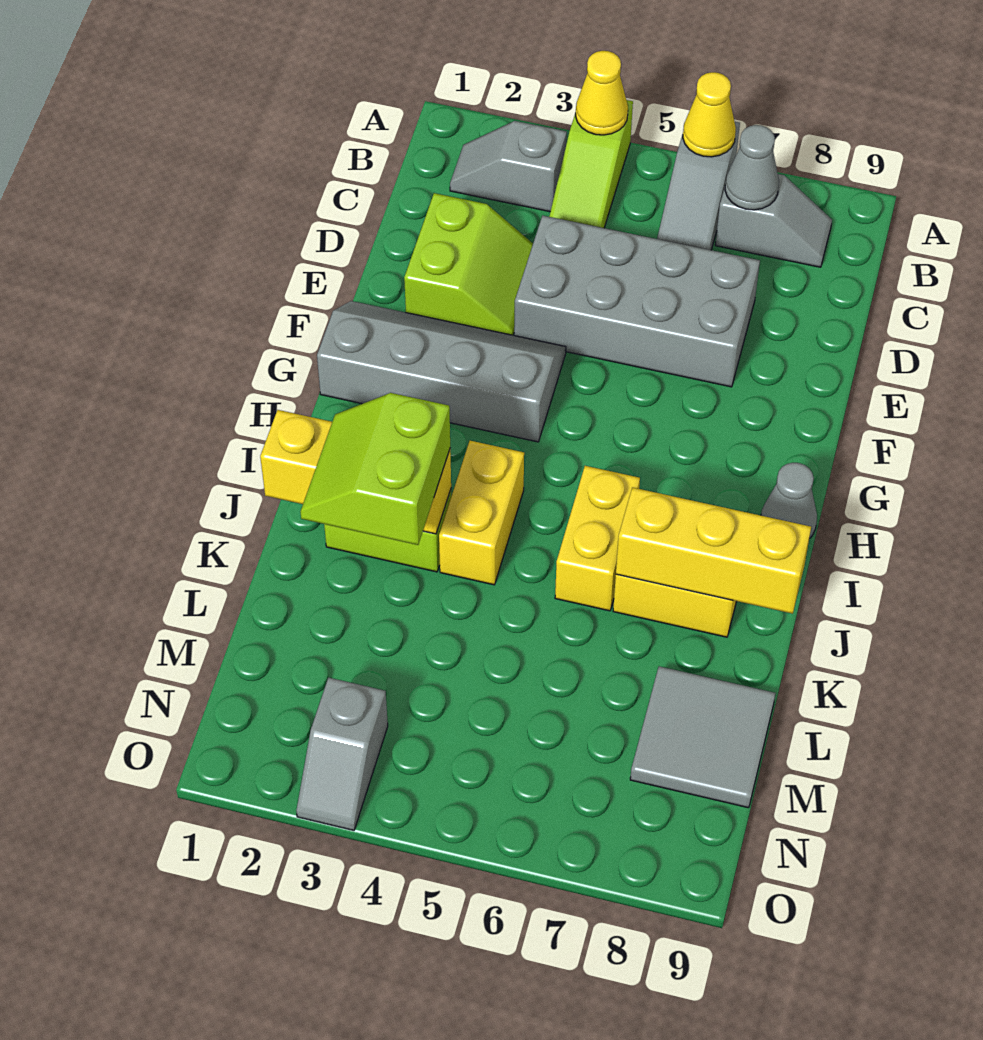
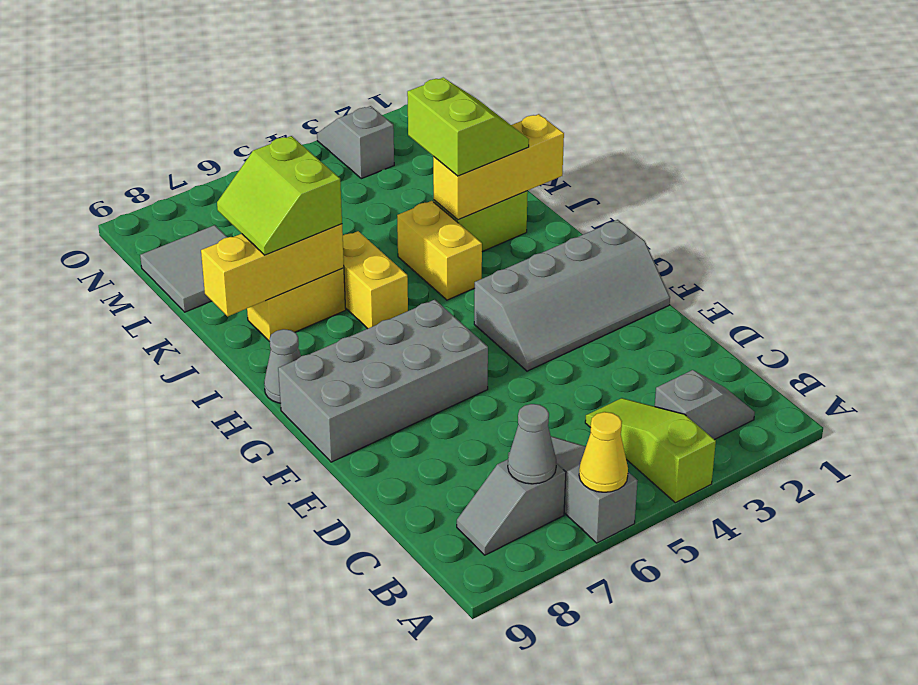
yellow 1x1 cone [576,51,628,135] -> none
lime 2x2 slope [404,193,533,335] -> lime 2x2 slope moved to [217,136,342,255]
grey 2x4 brick [514,215,760,387] -> grey 2x4 brick moved to [278,300,488,462]

